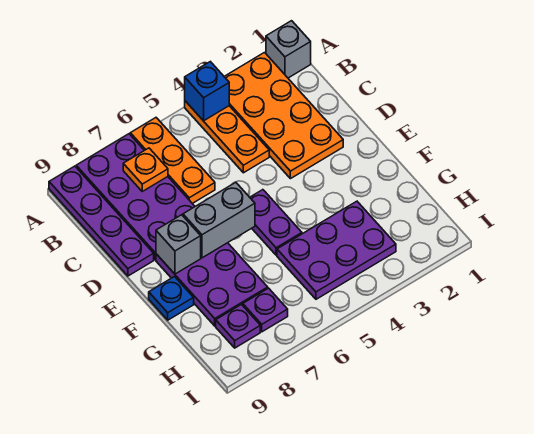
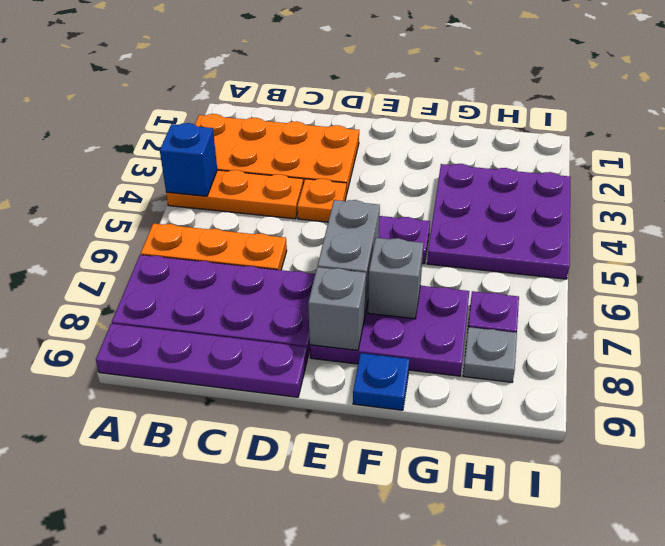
grey 1x1 brick [266,21,311,78] -> grey 1x1 brick moved to [368,238,423,319]
orange 1x1 plate [123,148,168,191] -> orange 1x1 plate moved to [297,179,346,222]
purple 2x3 plate [277,201,396,299] -> purple 3x3 plate [427,164,571,279]
purple 1x1 plate [216,305,260,348] -> grey 1x1 plate [463,327,517,382]

